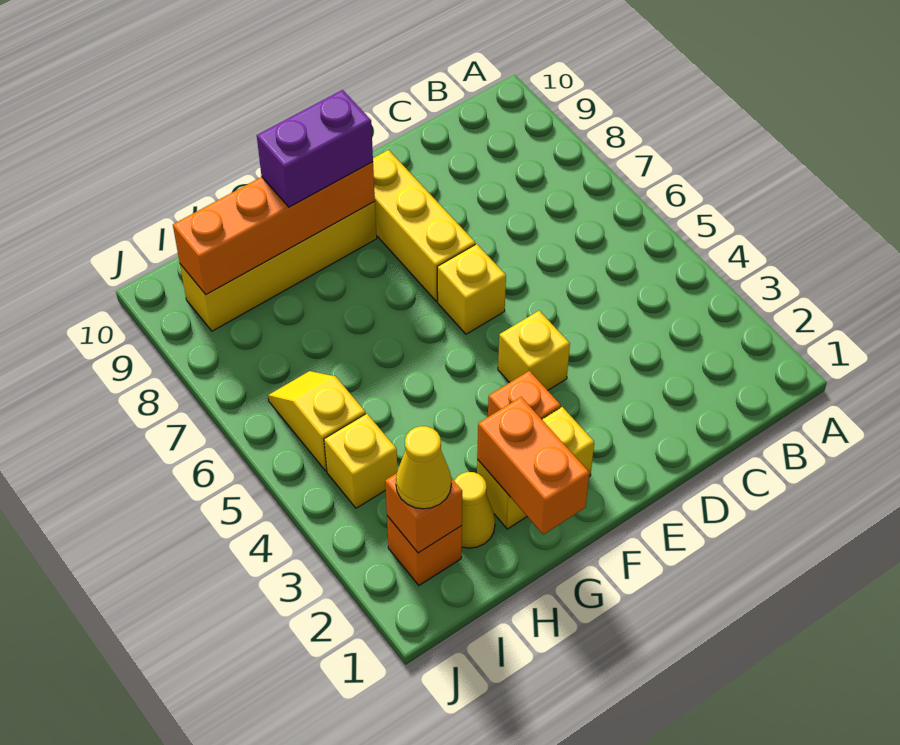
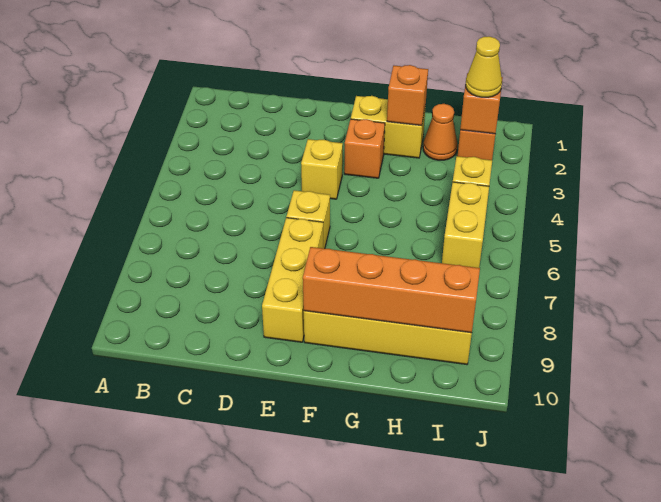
purple 1x2 brick [257,90,373,207] -> none
orange 1x2 brick [477,397,589,534] -> orange 1x1 brick [387,65,428,125]
yellow 1x1 cone [454,472,495,548] -> orange 1x1 cone [423,104,457,160]
yellow 1x2 slope [268,371,365,471] -> yellow 1x2 brick [442,182,489,268]

